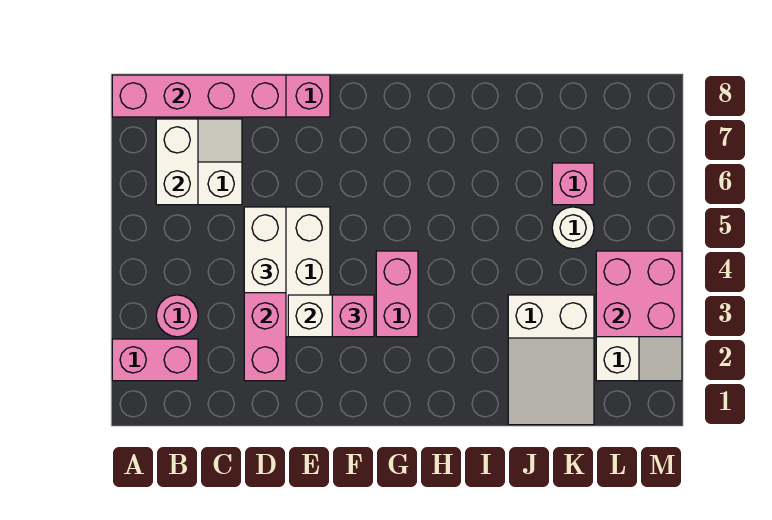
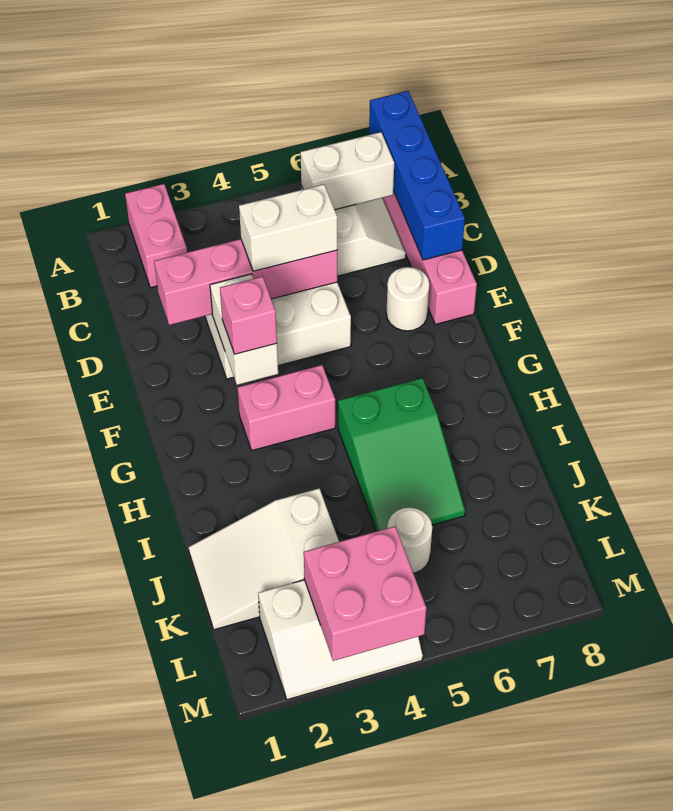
pink 1x4 brick [112,75,286,117] -> blue 1x4 brick [369,91,465,260]
pink 1x1 round brick [156,295,198,337] -> none
none -> white 1x1 round brick [386,267,429,331]
none -> green 2x3 slope [338,378,465,531]
pink 1x1 brick [552,163,594,205] -> none

